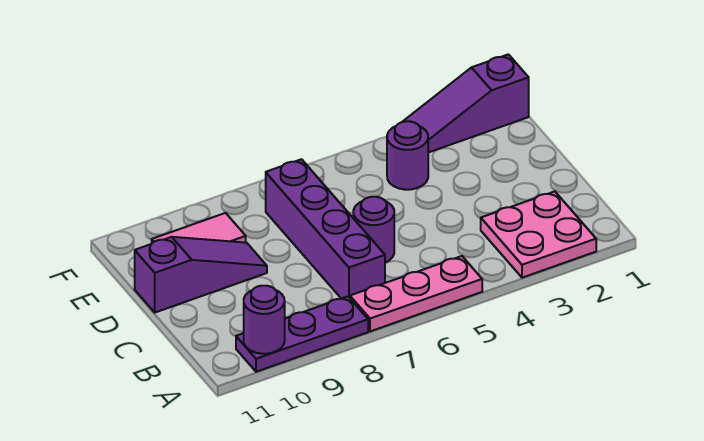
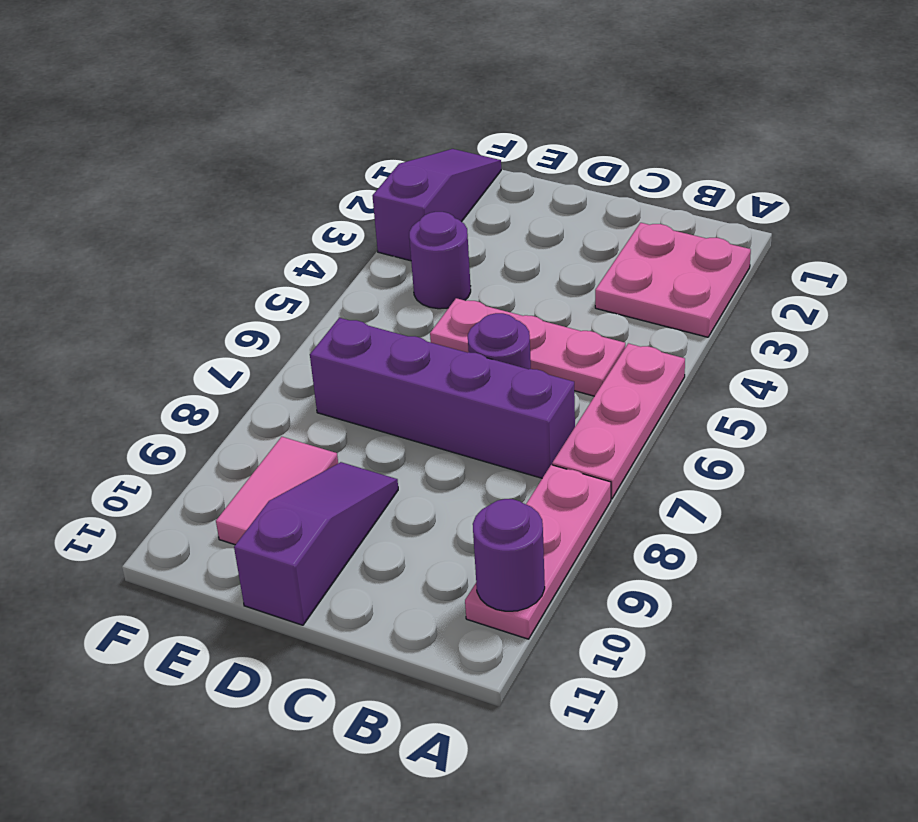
purple 1x3 plate [236,296,368,372] -> pink 1x3 plate [465,465,611,639]
none -> pink 1x3 plate [430,298,625,396]
purple 1x3 slope [403,54,529,153] -> purple 1x3 slope turned to [372,149,501,261]

